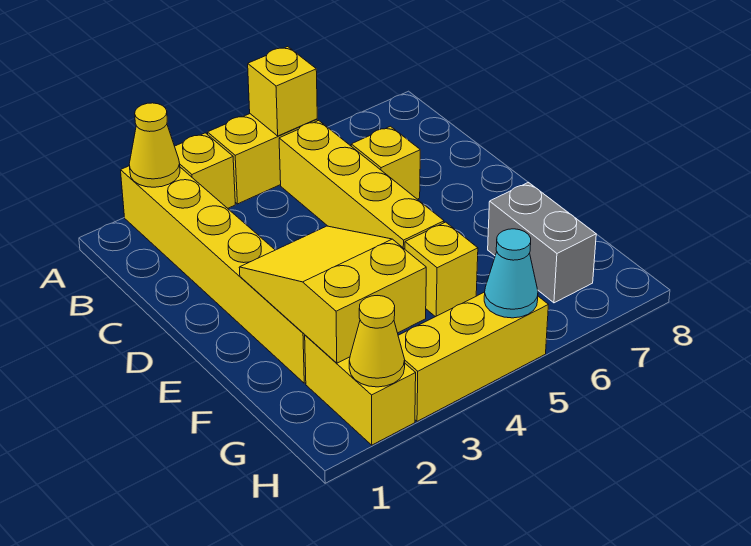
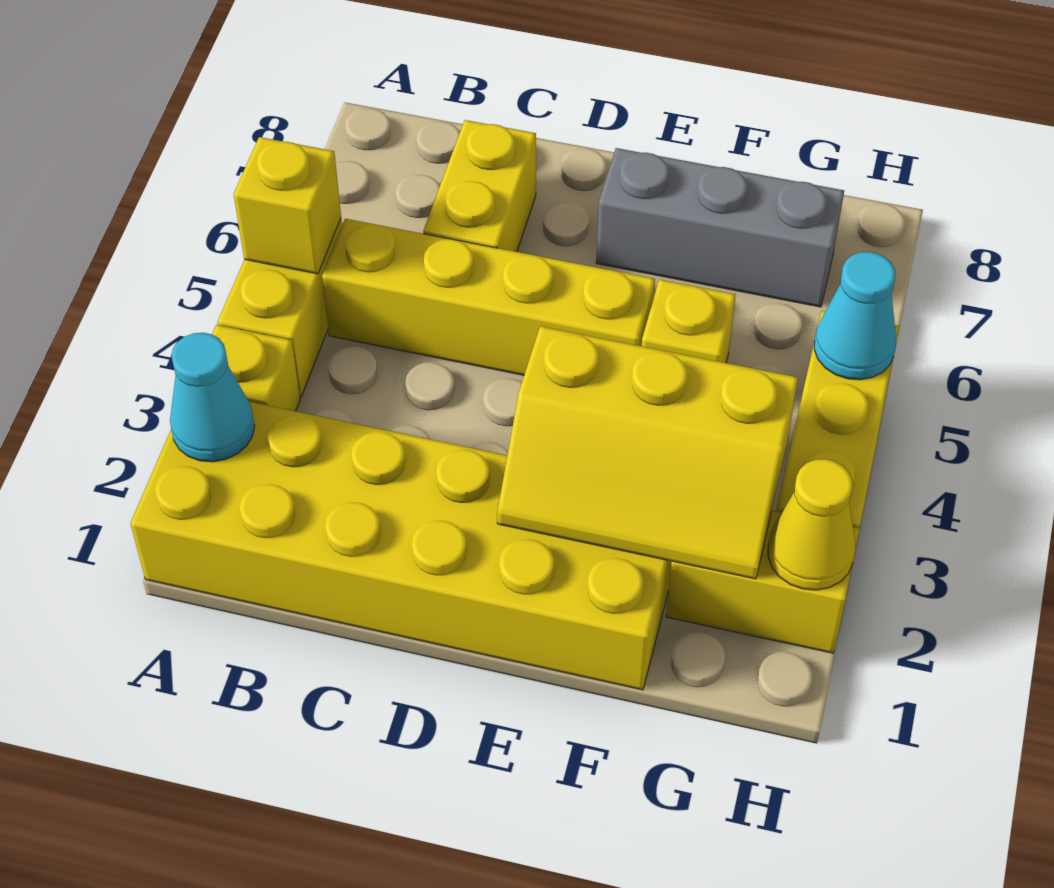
yellow 1x6 brick [121,166,306,383] -> yellow 2x6 brick [130,402,672,690]
yellow 1x1 cone [129,103,180,187] -> cyan 1x1 cone [170,333,255,462]
yellow 1x1 brick [351,126,420,199] -> yellow 1x2 brick [423,120,536,252]
yellow 2x3 slope [239,226,426,363] -> yellow 2x3 slope turned to [497,326,798,579]
grey 1x2 brick [488,182,596,303] -> grey 1x3 brick [596,148,844,307]

